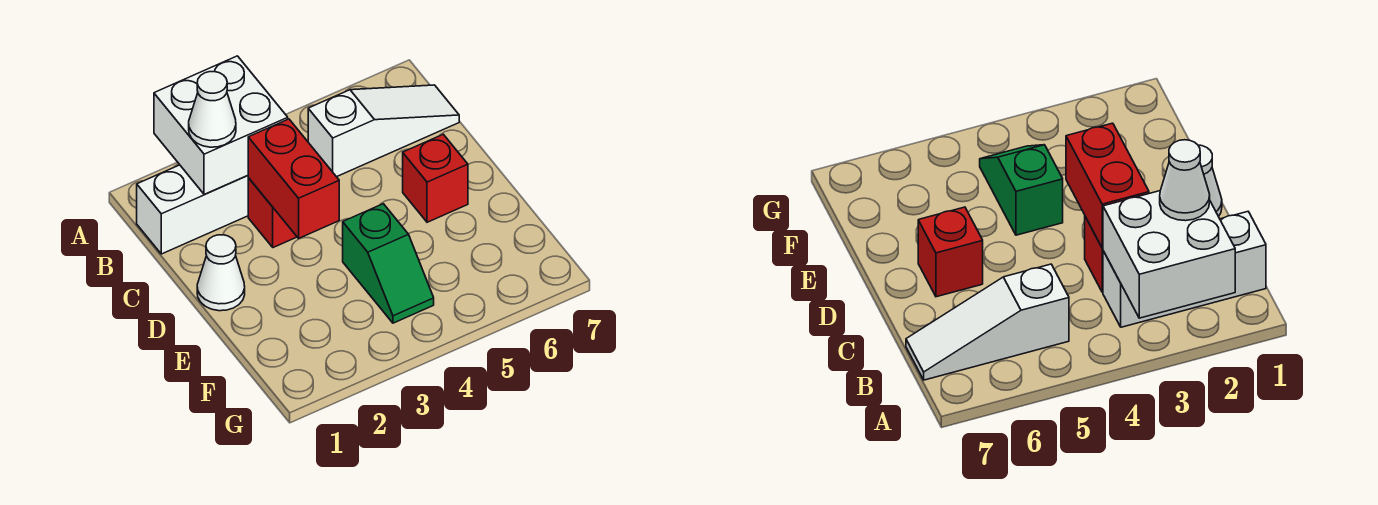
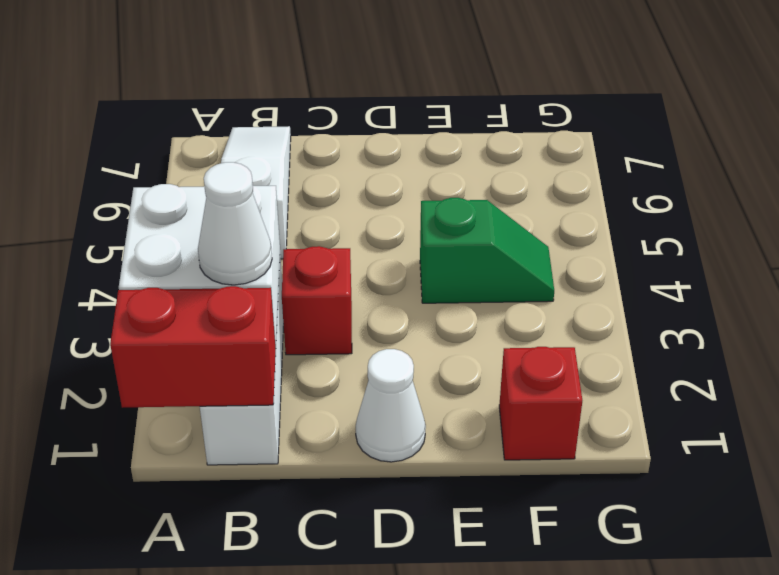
red 1x2 brick [248,119,339,238] -> red 1x2 brick moved to [110,286,276,408]
red 1x1 brick [403,134,468,222] -> red 1x1 brick moved to [499,347,582,460]

